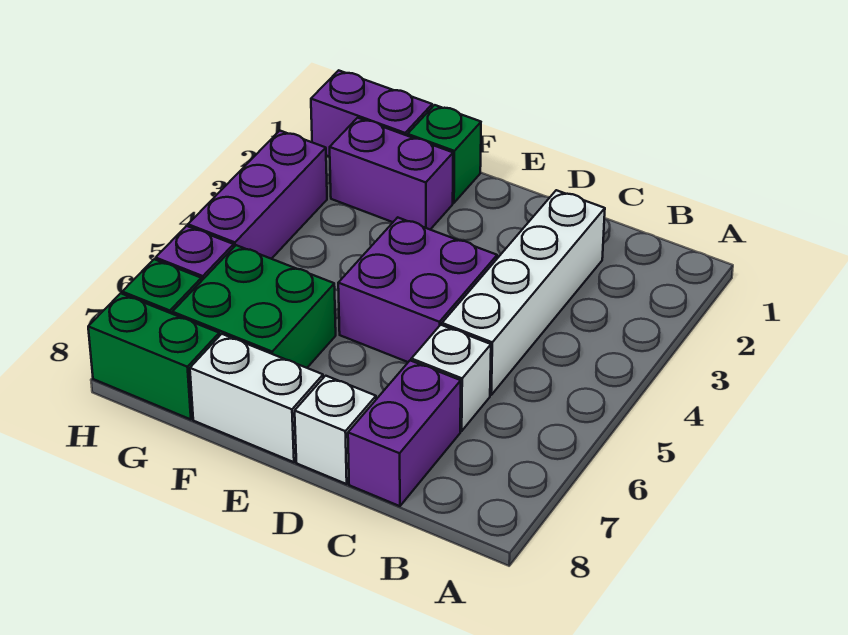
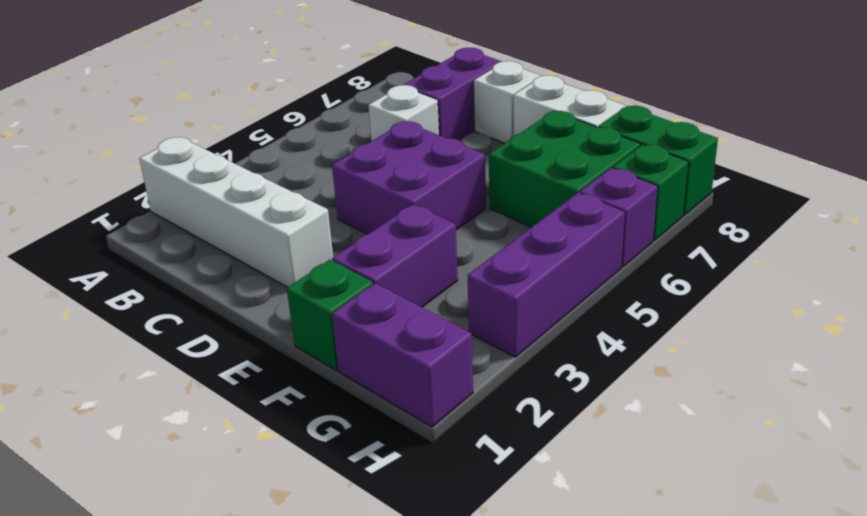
white 1x4 brick [442,190,605,395] -> white 1x4 brick turned to [139,137,333,287]
purple 1x2 brick [330,118,453,229] -> purple 1x2 brick turned to [332,205,458,307]

